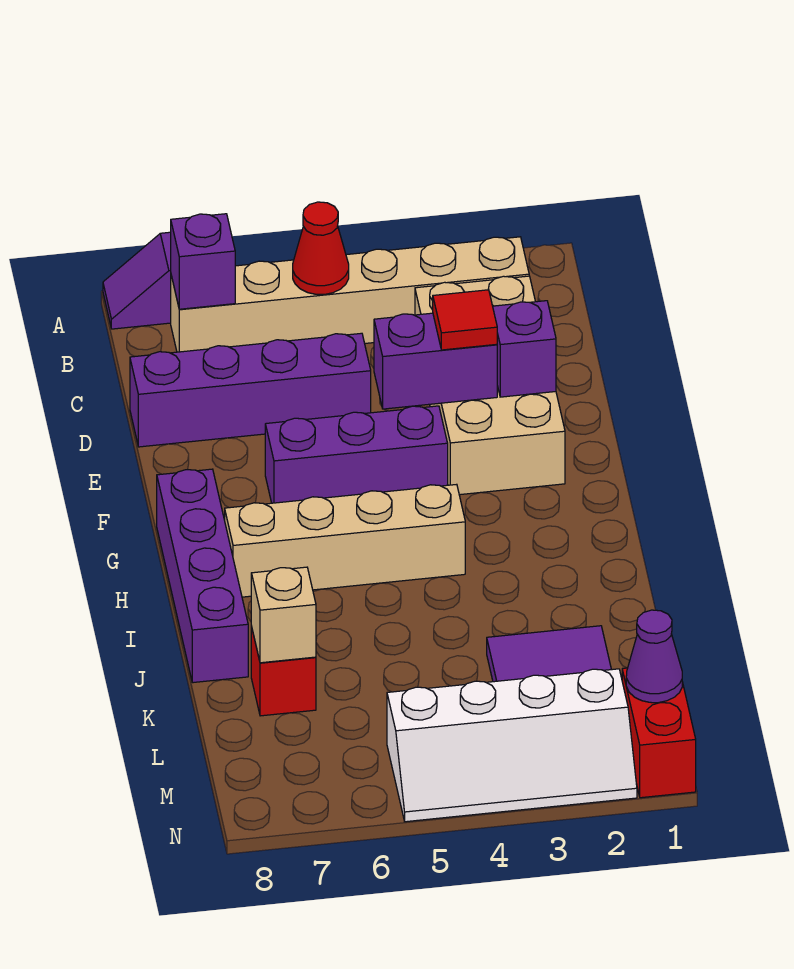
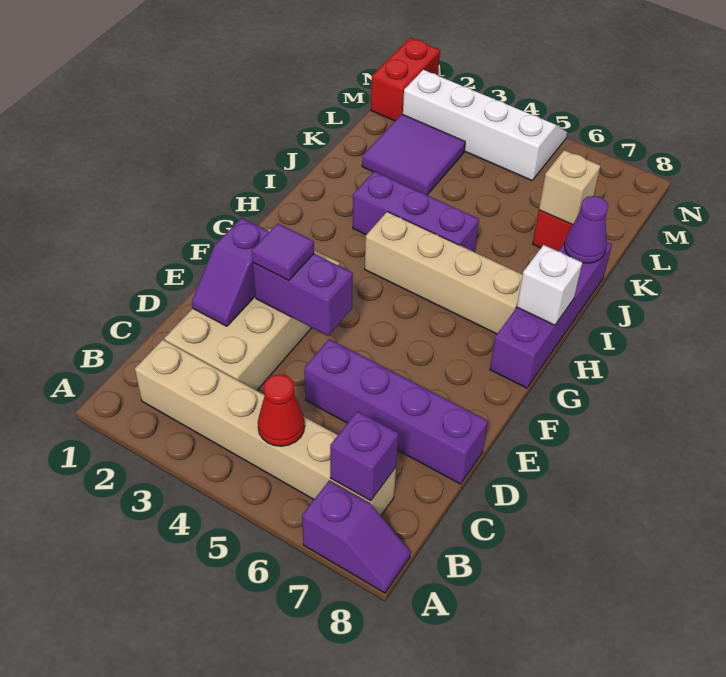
red 1x1 tile [433,290,497,350] -> purple 1x1 tile [252,223,314,281]
purple 1x3 brick [265,406,448,503] -> purple 1x3 brick moved to [353,171,479,252]
none -> white 1x1 brick [517,245,582,325]
purple 1x1 cone [626,610,682,703] -> purple 1x1 cone moved to [565,196,608,263]

